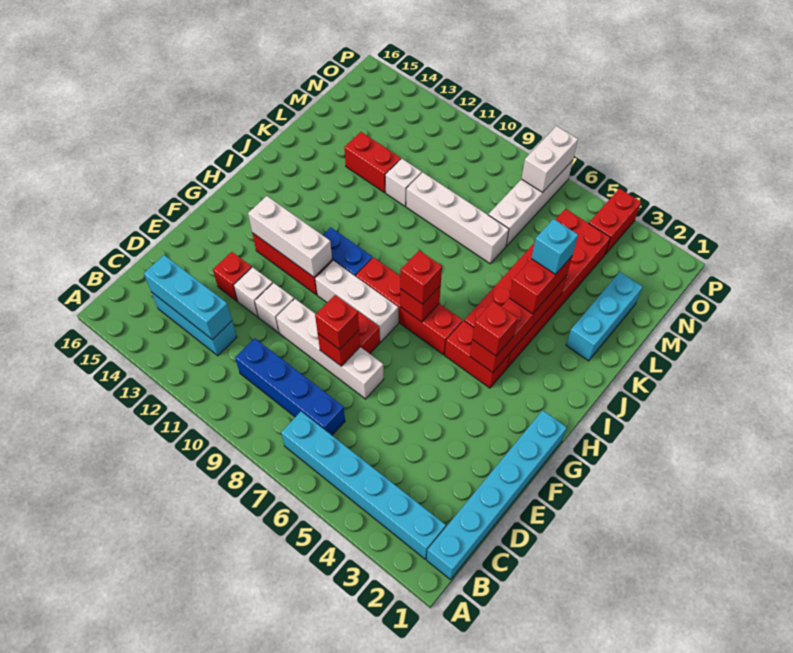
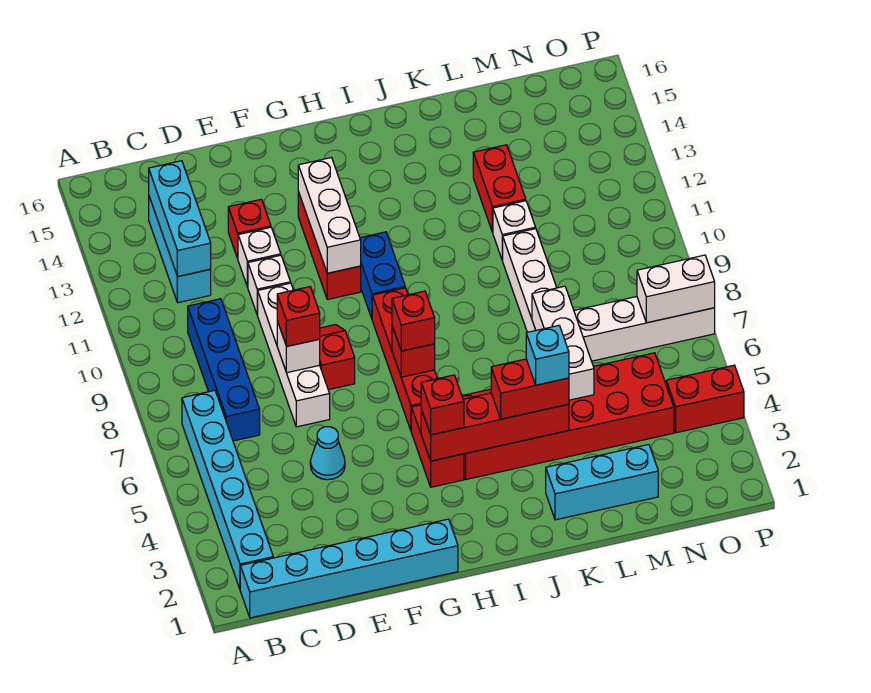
none -> cyan 1x1 cone [310,427,345,480]
red 1x1 brick [318,330,360,366] -> white 1x1 brick [277,321,320,373]
white 1x3 brick [315,261,398,342] -> white 1x3 brick moved to [532,286,594,400]

